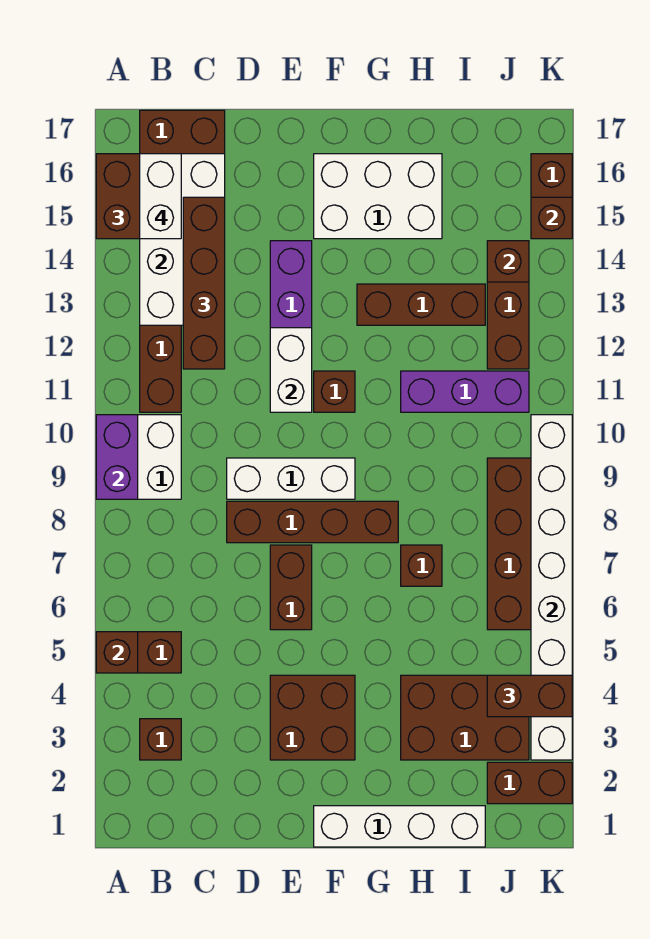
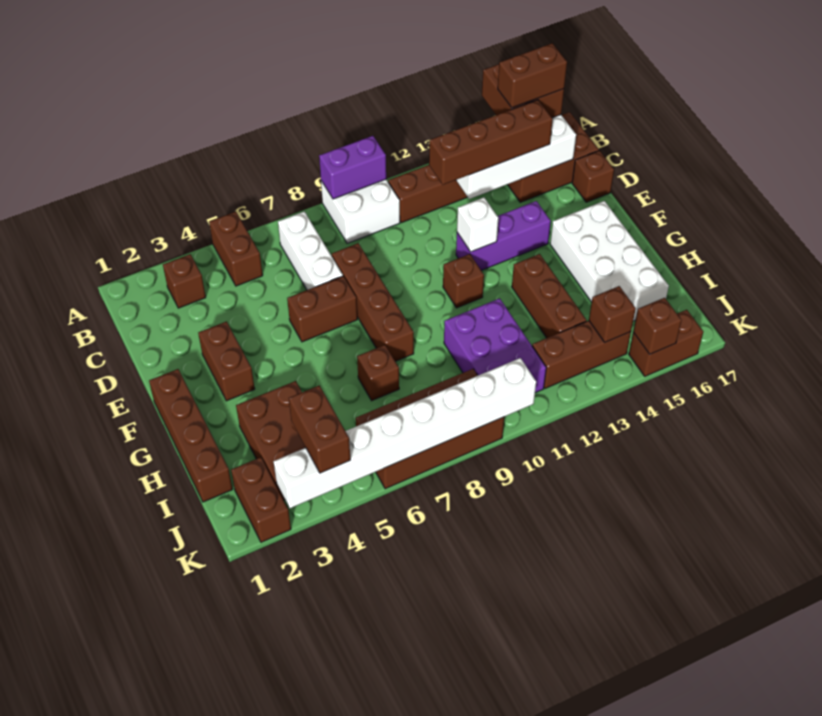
brown 1x1 brick [96,632,138,673] -> brown 1x1 brick moved to [572,151,614,202]
white 1x2 brick [140,154,181,239] -> brown 1x2 brick [498,43,567,108]
white 1x3 brick [227,458,355,499] -> white 1x3 brick moved to [278,212,343,290]
brown 2x2 brick [270,675,355,760] -> brown 1x2 brick [198,322,255,401]
white 1x2 brick [270,328,312,412] -> white 1x1 brick [457,198,498,252]
white 1x4 brick [314,806,485,847] -> brown 1x4 brick [149,369,233,502]
white 2x3 brick [314,154,442,239] -> white 2x4 brick [550,201,669,321]
purple 1x3 brick [401,371,529,412] -> purple 2x3 brick [444,298,546,393]

